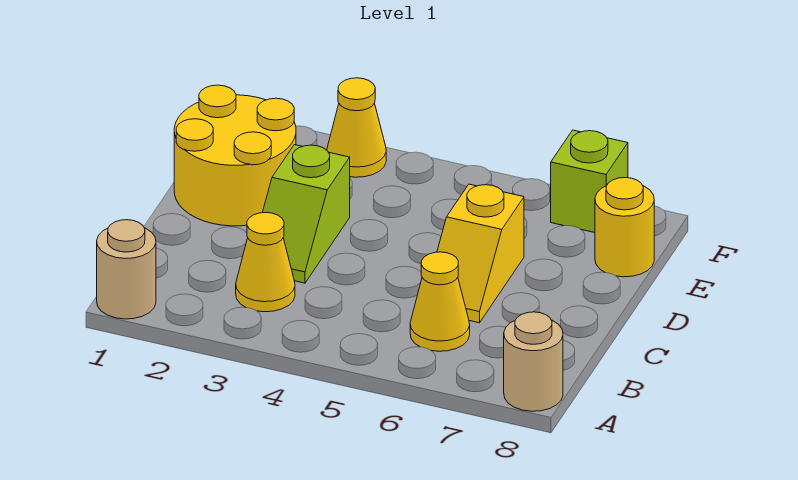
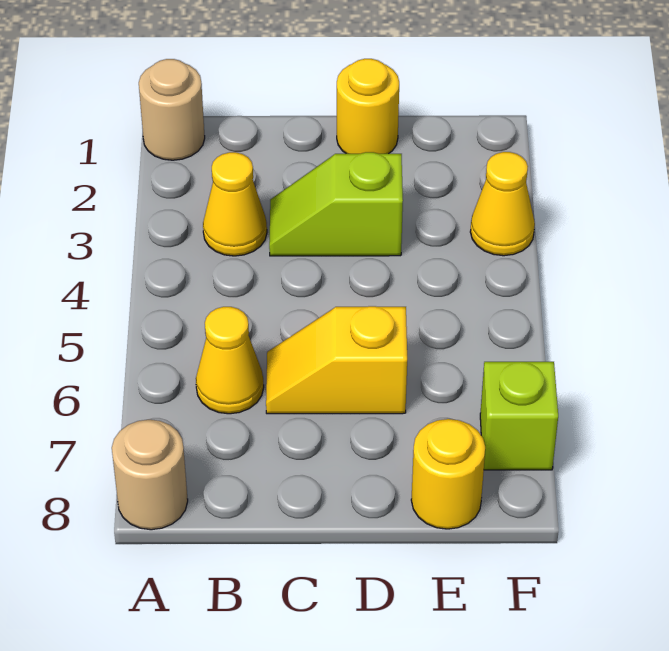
yellow 2x2 round brick [174,85,296,226] -> yellow 1x1 round brick [337,59,399,154]

